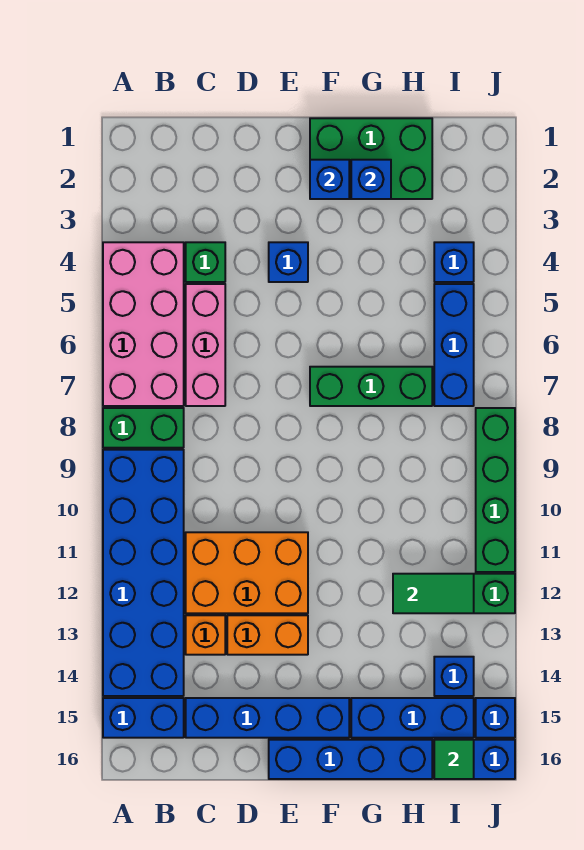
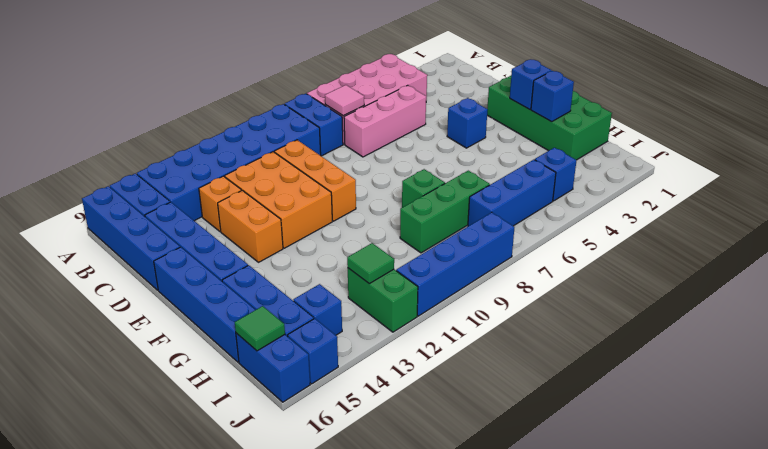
green 1x2 brick [103,408,184,448] -> blue 1x2 brick [285,94,343,156]
none -> blue 1x4 brick [82,186,180,290]
none -> pink 1x1 tile [325,85,364,116]
green 1x1 brick [186,242,225,282] -> green 1x1 brick moved to [402,169,445,208]
none -> orange 1x3 brick [274,140,356,221]
green 2x3 brick [310,118,432,199] -> green 2x4 brick [487,76,612,160]
green 1x3 brick [310,367,432,406] -> green 1x3 brick turned to [400,171,490,253]
green 1x2 tile [393,574,474,613] -> green 1x1 tile [347,243,394,284]
green 1x4 brick [476,408,515,572] -> blue 1x4 brick [396,212,514,316]

